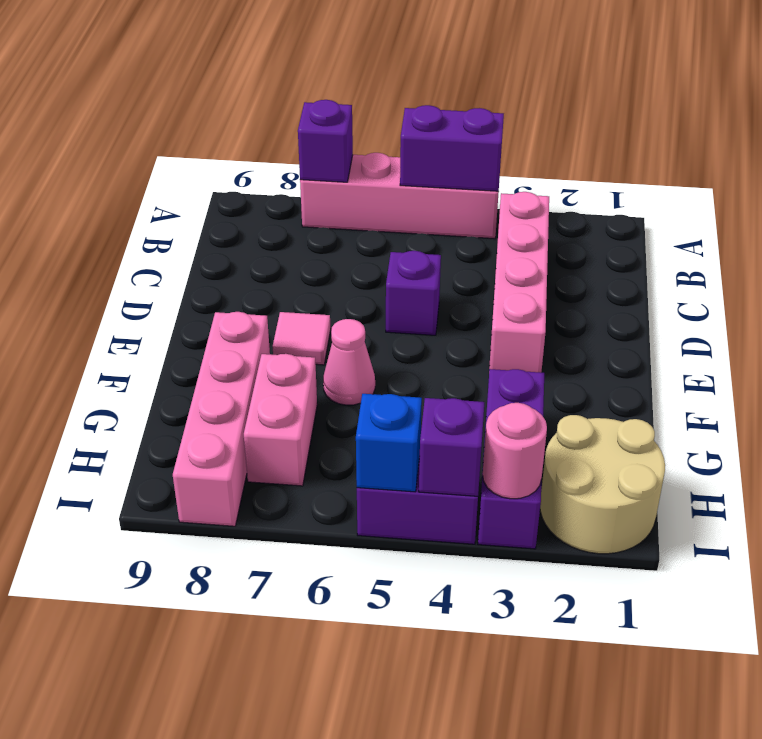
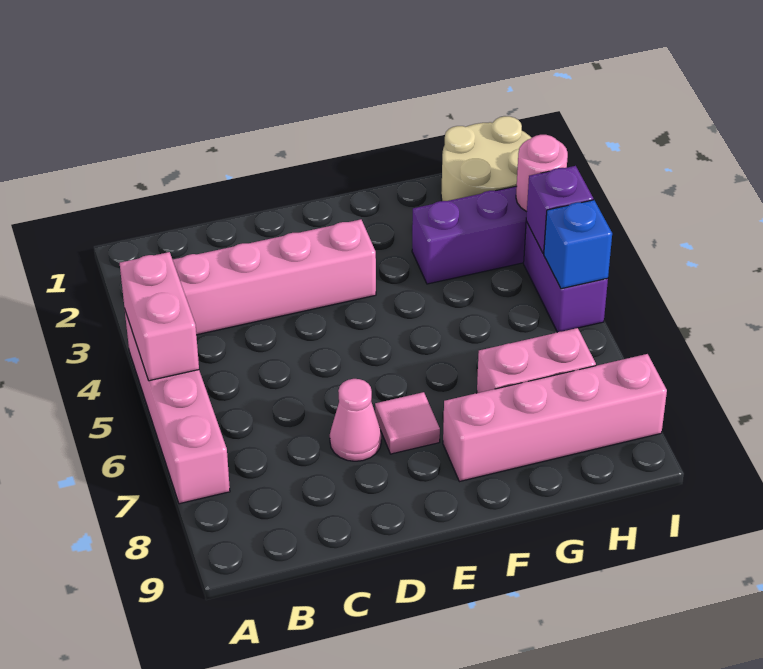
purple 1x2 brick [400,105,504,191] -> pink 1x2 brick [120,252,199,381]
purple 1x1 brick [298,100,353,182] -> none
purple 1x1 brick [386,251,441,335] -> none
pink 1x1 cone [323,319,375,405] -> pink 1x1 cone moved to [330,379,381,461]

